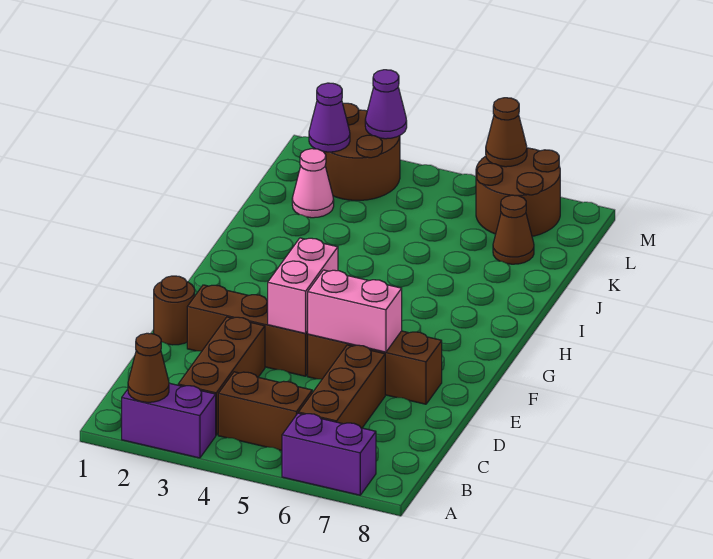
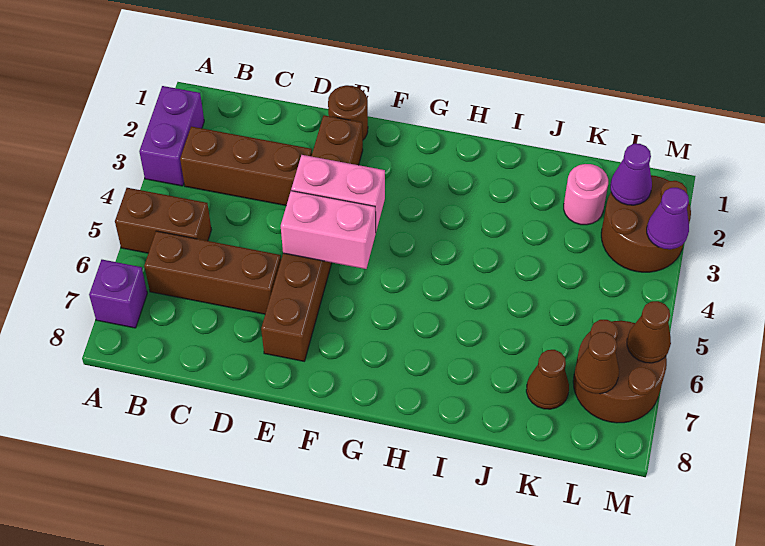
brown 1x1 cone [128,333,169,402] -> brown 1x1 cone moved to [575,332,619,394]
purple 1x2 brick [282,413,376,495] -> purple 1x1 brick [89,260,147,328]
brown 1x2 brick [218,372,312,451] -> brown 1x2 brick turned to [115,188,211,253]
pink 1x2 brick [307,270,402,352] -> pink 1x2 brick turned to [281,191,376,269]
pink 1x1 cone [292,149,334,218] -> pink 1x1 round brick [564,164,608,225]

